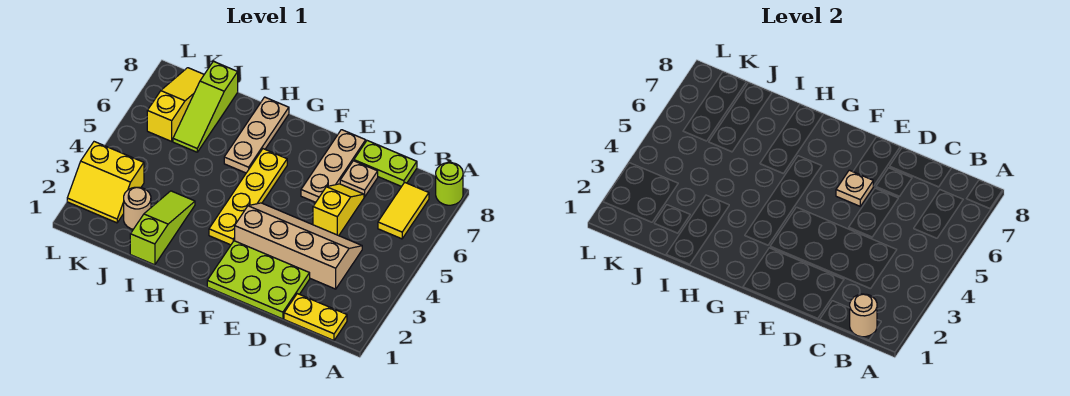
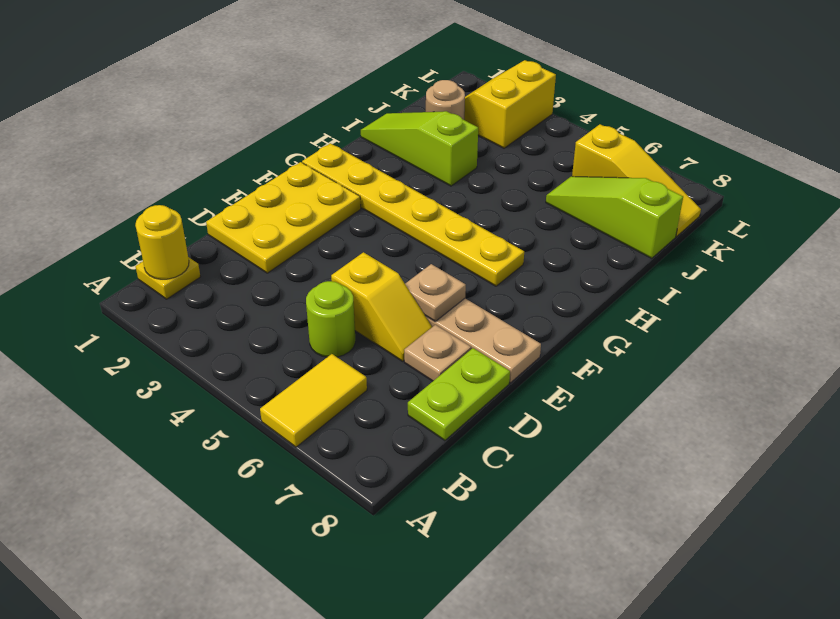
lime 1x1 round brick [436,163,463,205] -> lime 1x1 round brick moved to [306,281,355,357]
yellow 1x2 plate [284,294,347,340] -> yellow 1x1 plate [136,257,200,299]
tan 1x1 round brick [850,294,877,337] -> yellow 1x1 round brick [135,205,189,279]
yellow 1x2 tile [378,182,429,239] -> yellow 1x2 tile turned to [260,354,367,447]
tan 2x4 slope [235,203,362,289] -> none
lime 2x3 plate [207,241,310,319] -> yellow 2x3 plate [206,162,361,273]
yellow 1x4 plate [209,149,287,245] -> yellow 1x6 plate [302,143,524,286]
tan 1x3 plate [224,97,289,173] -> none
lime 1x3 slope [130,191,195,265] -> lime 1x3 slope turned to [361,111,478,186]

